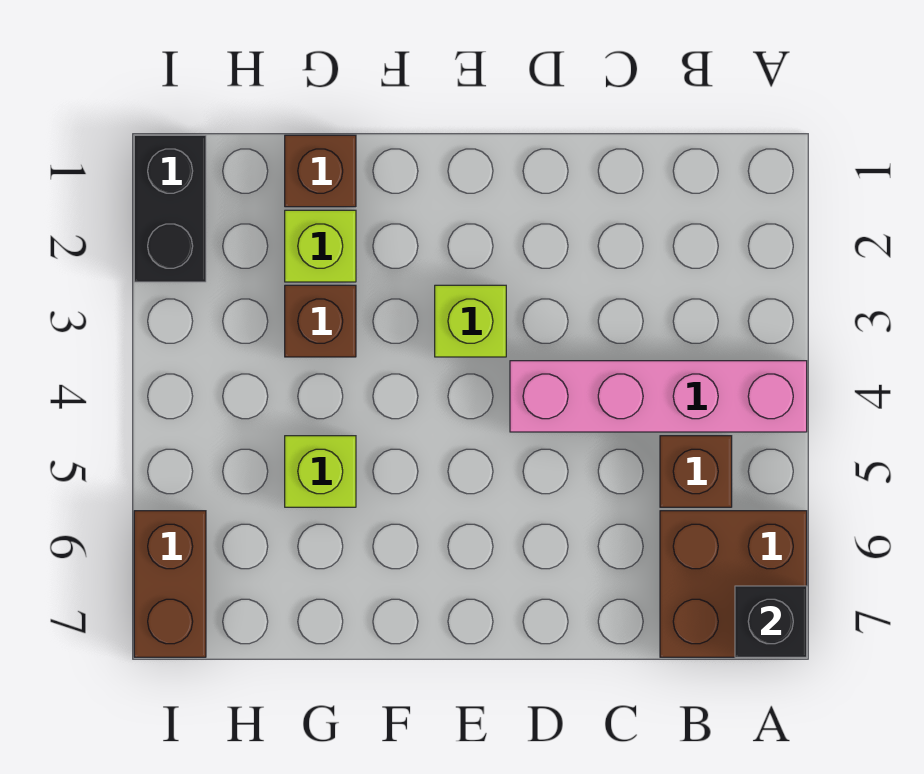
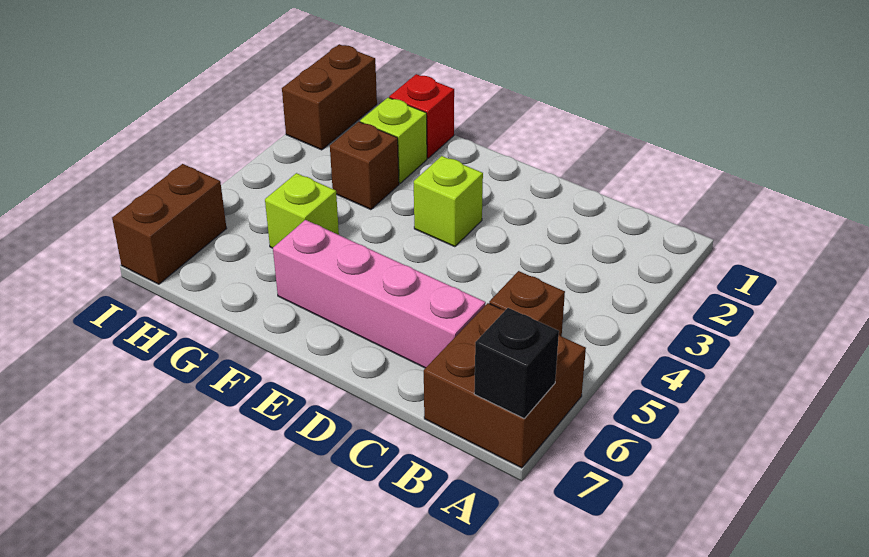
pink 1x4 brick [510,361,807,432] -> pink 1x4 brick moved to [273,220,486,368]
brown 1x1 brick [285,135,356,207] -> red 1x1 brick [389,74,454,158]
black 1x2 brick [134,135,206,282] -> brown 1x2 brick [282,44,377,150]

